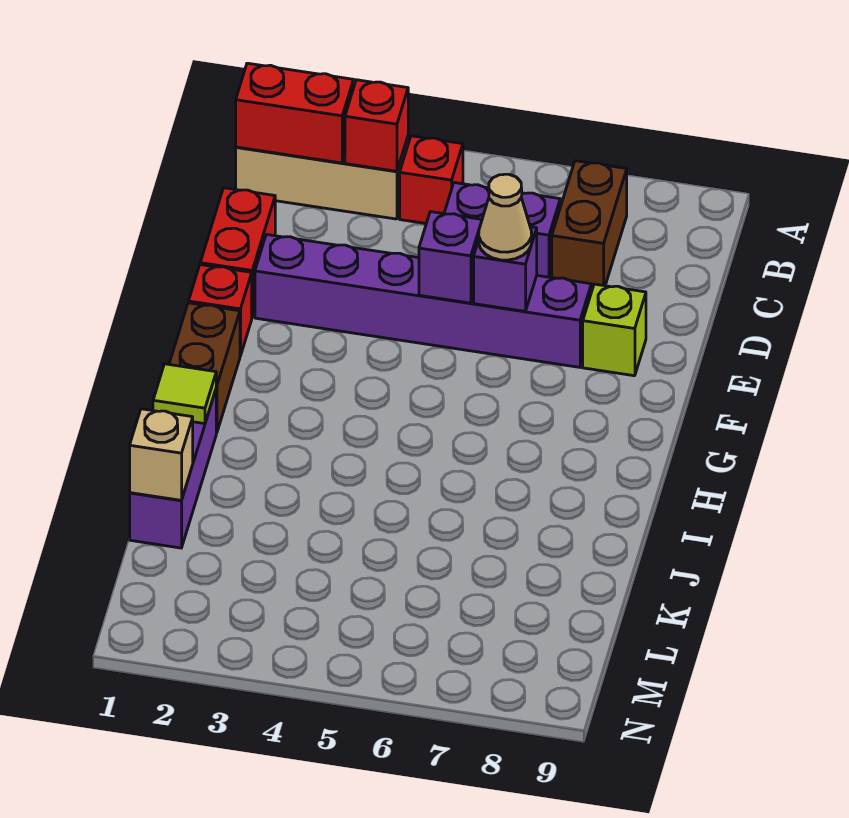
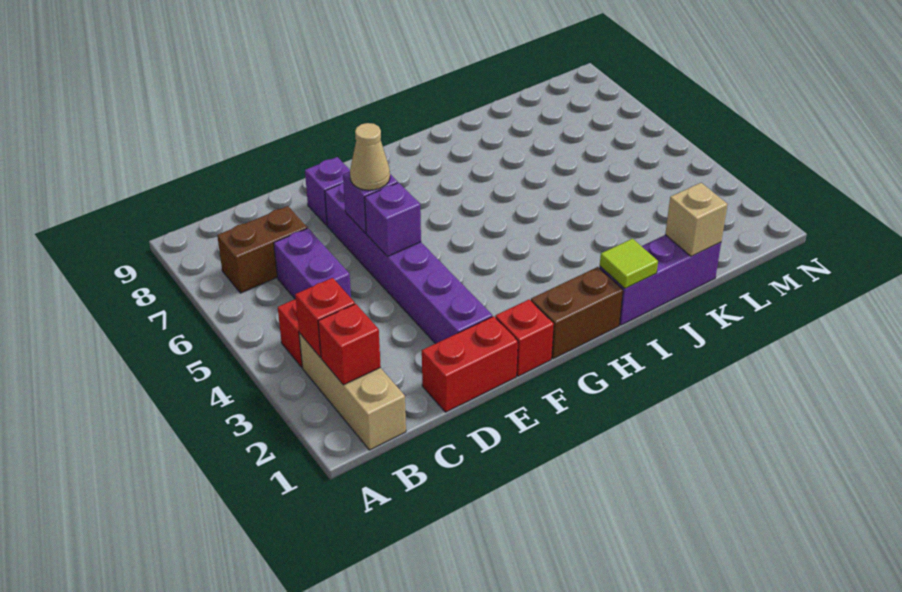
red 1x2 brick [236,63,354,163] -> red 1x1 brick [318,304,381,385]
lime 1x1 brick [583,284,646,376] -> purple 1x1 brick [305,157,350,226]

